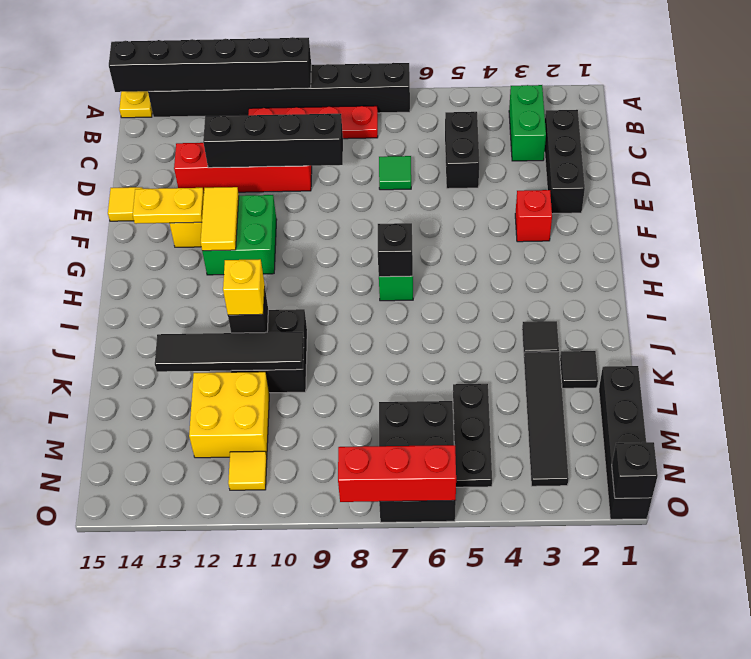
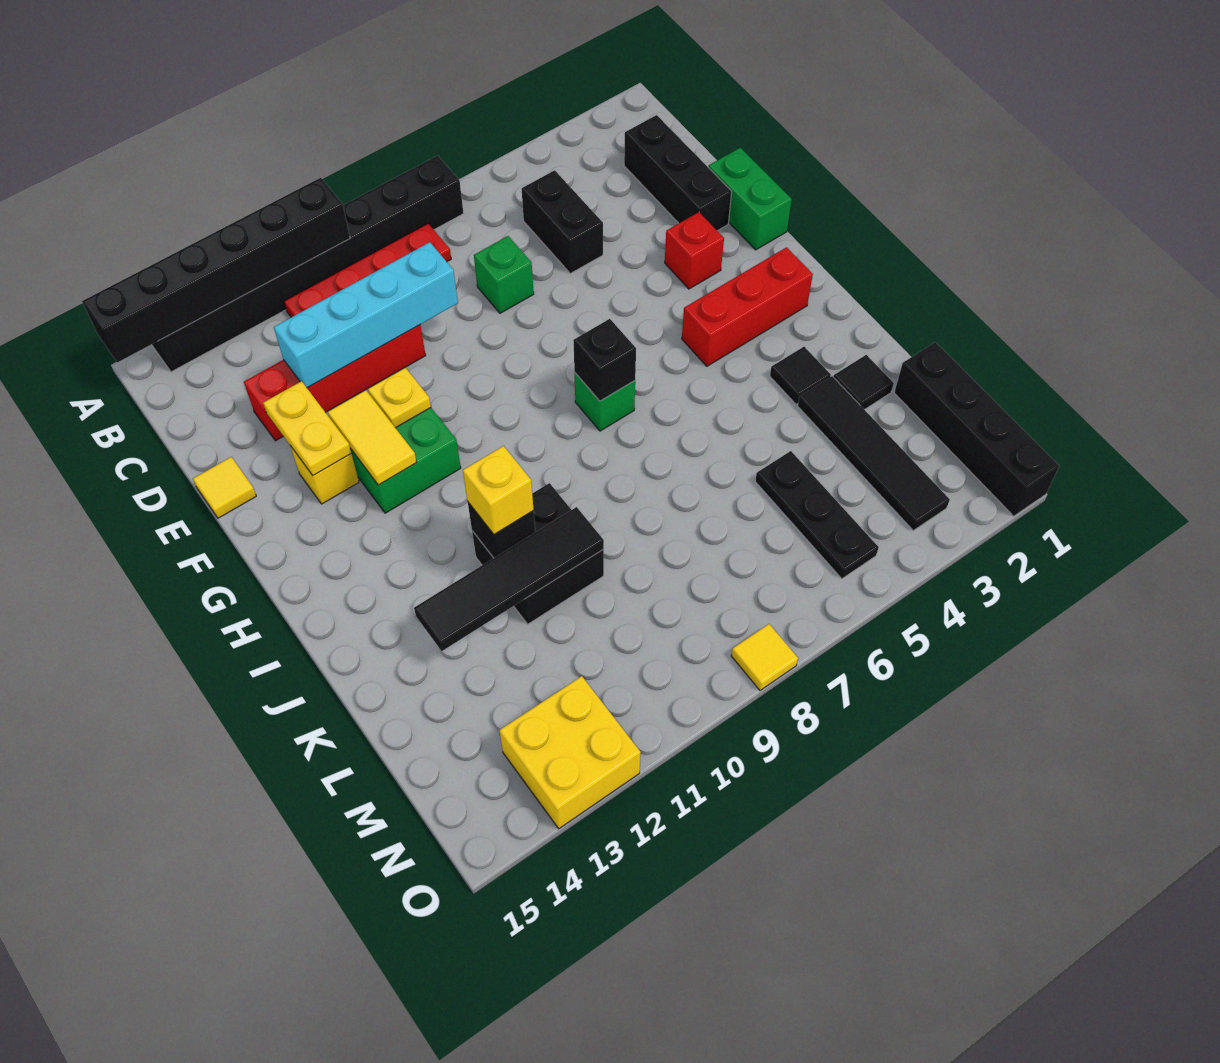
yellow 1x1 plate [119,91,152,118] -> yellow 1x1 plate moved to [368,368,431,428]
green 1x2 brick [509,85,546,161] -> green 1x2 brick moved to [708,148,792,250]
green 1x1 tile [379,156,411,190] -> green 1x1 brick [474,236,534,313]
black 1x4 brick [203,114,343,168] -> cyan 1x4 brick [274,242,458,387]
yellow 1x2 plate [133,188,204,224] -> yellow 1x2 plate turned to [263,381,351,475]
yellow 2x2 brick [189,372,269,458] -> yellow 2x2 brick moved to [499,676,641,829]
black 2x3 brick [379,401,456,522] -> none
yellow 1x1 tile [228,451,267,490] -> yellow 1x1 tile moved to [731,624,798,690]
black 1x1 brick [612,442,658,498] -> none
red 1x3 brick [338,445,456,502] -> red 1x3 brick moved to [682,247,813,366]

